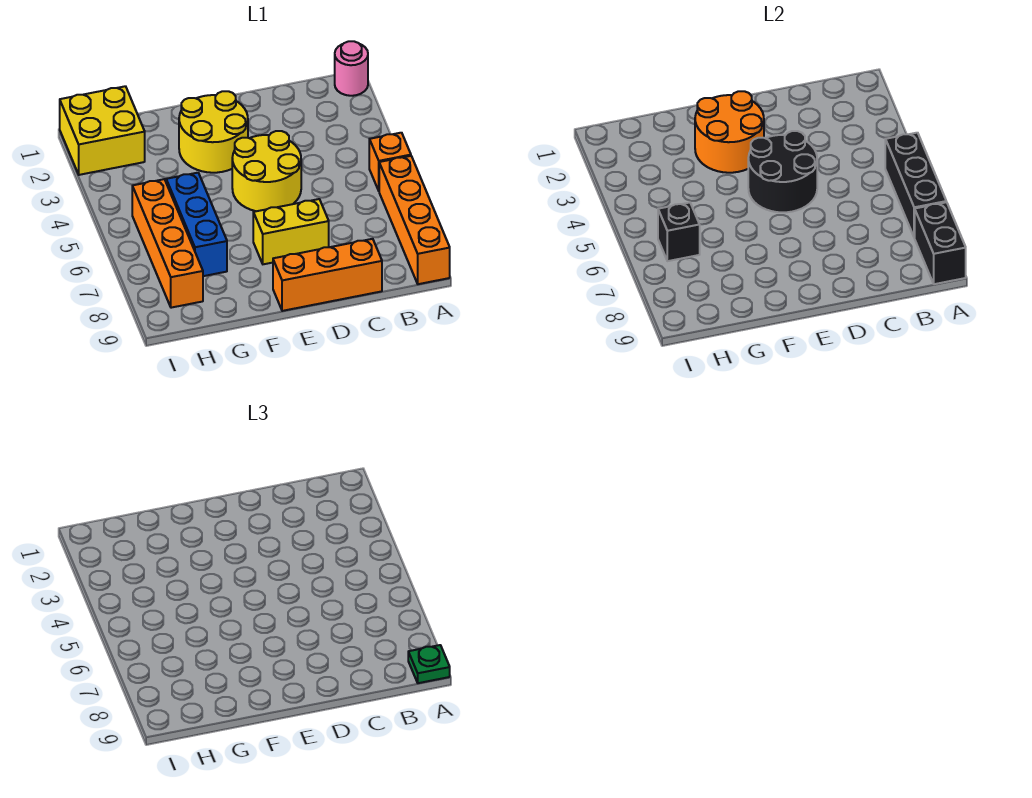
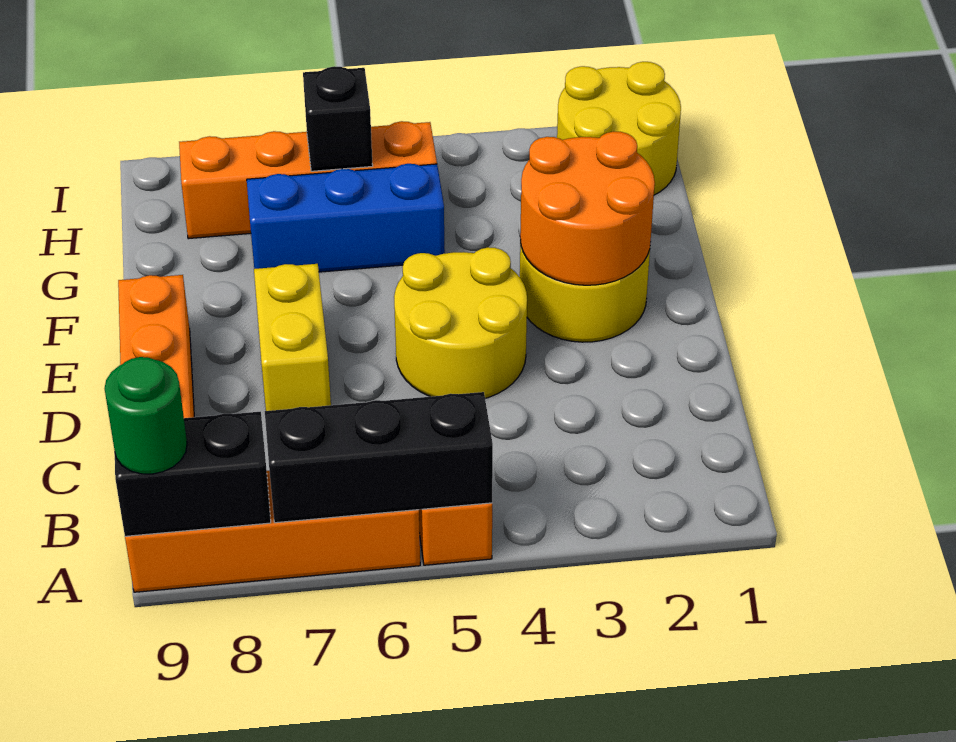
pink 1x1 round brick [335,41,368,96] -> none
green 1x1 plate [408,645,450,683] -> green 1x1 round brick [105,357,187,474]
black 2x2 round brick [748,131,817,212] -> none
yellow 2x2 brick [60,86,145,175] -> yellow 2x2 round brick [557,62,681,195]

